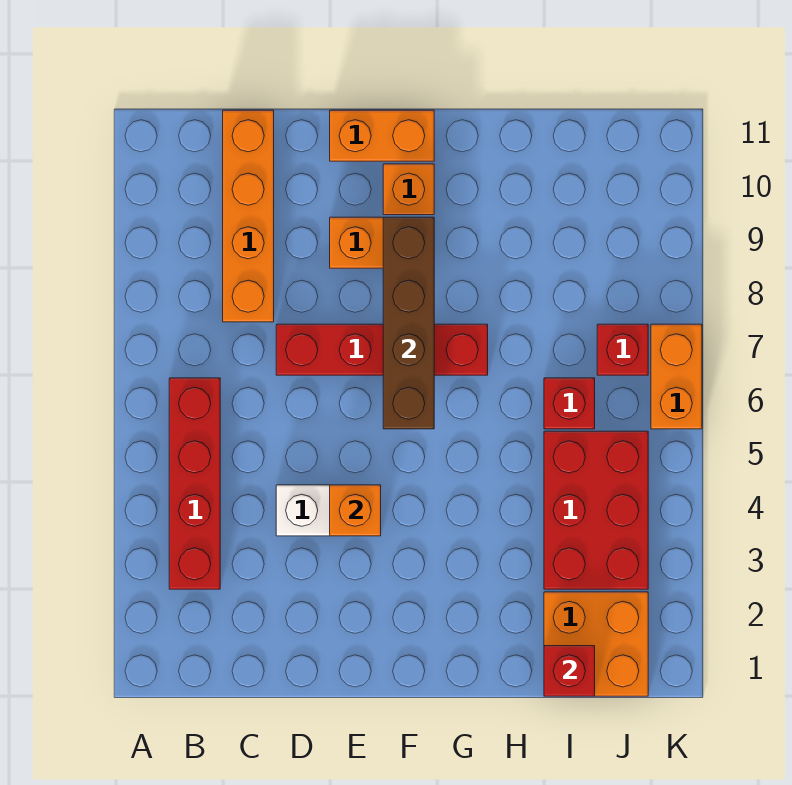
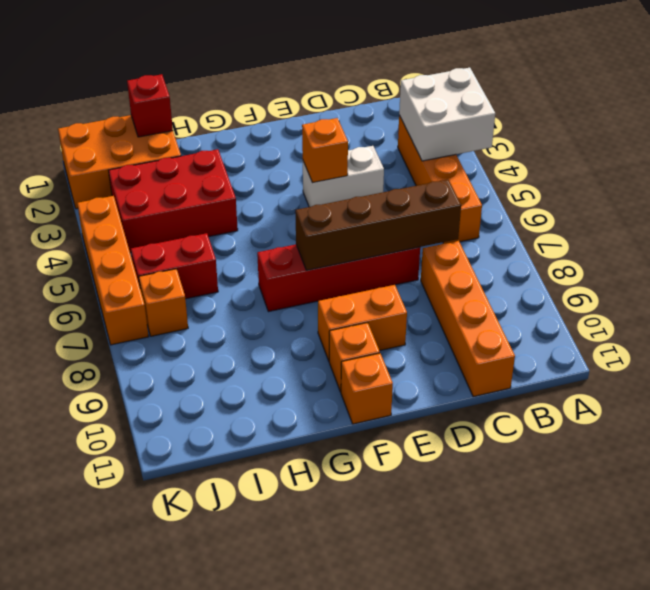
none -> white 2x2 brick [399,68,495,161]
red 1x4 brick [169,378,220,589] -> orange 1x4 brick [398,116,482,243]
orange 1x2 brick [330,110,434,161] -> orange 1x1 brick [341,353,393,424]
brown 1x4 brick [383,217,434,429] -> brown 1x4 brick turned to [295,179,461,270]
orange 2x2 brick [544,592,648,696] -> orange 2x3 brick [58,115,181,209]
red 2x3 brick [544,431,648,589] -> red 2x3 brick turned to [108,149,238,252]
red 1x1 brick [544,378,595,429] -> red 1x2 brick [131,233,218,299]
red 1x1 brick [597,324,648,375] -> orange 1x1 brick [139,269,188,336]
orange 1x2 brick [651,324,702,429] -> orange 1x4 brick [77,196,149,345]

